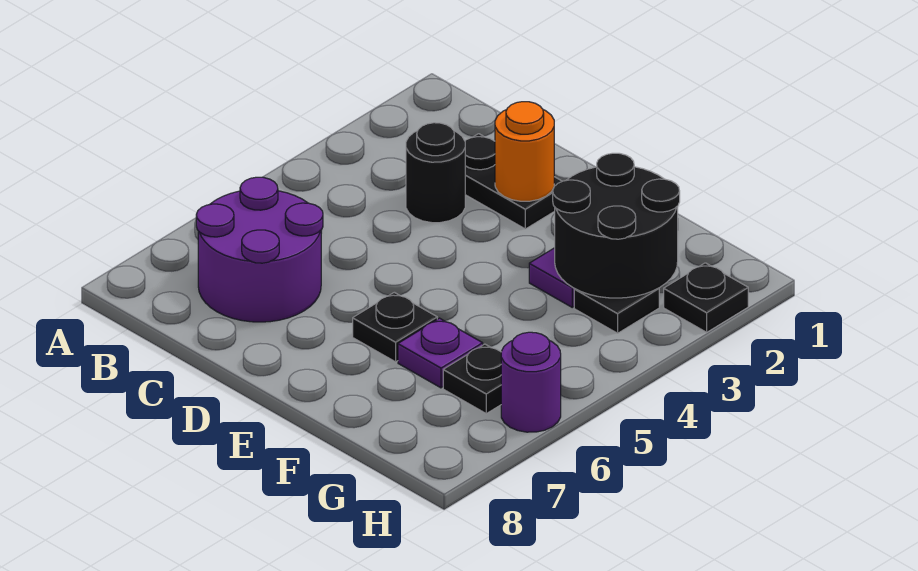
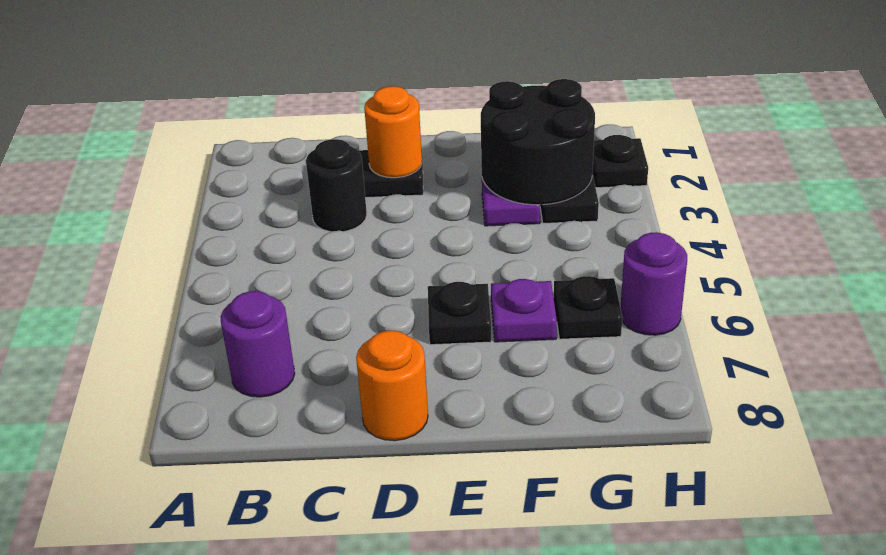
purple 2x2 round brick [196,177,323,322] -> purple 1x1 round brick [221,291,295,397]
none -> orange 1x1 round brick [356,331,428,441]

